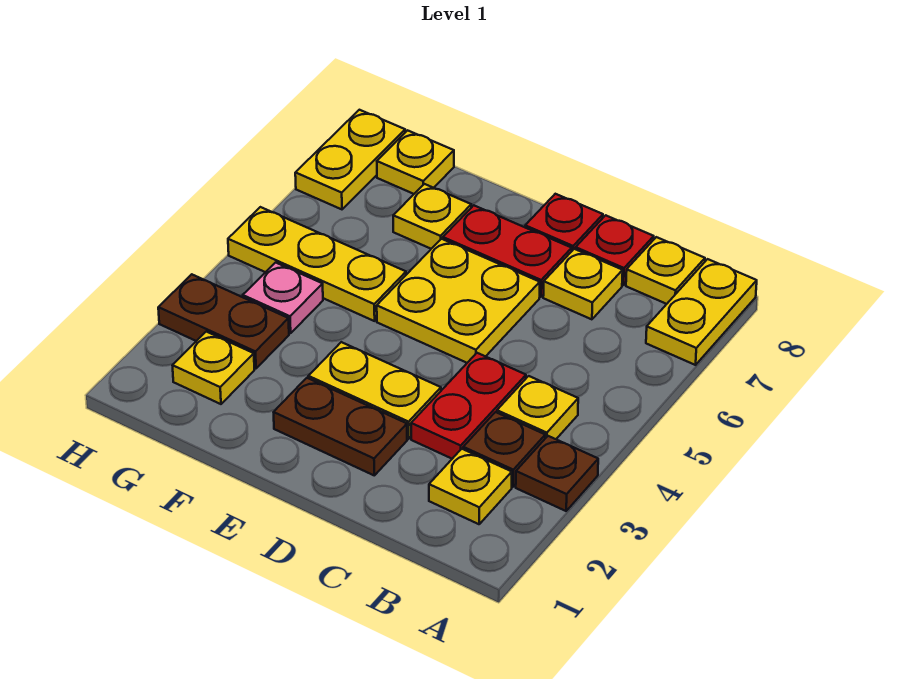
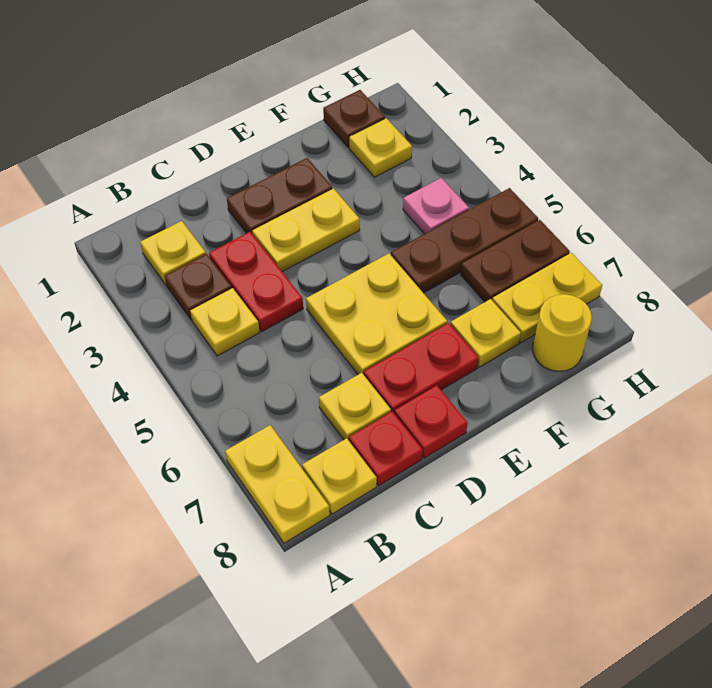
brown 1x1 plate [516,436,598,511] -> brown 1x1 plate moved to [323,90,385,147]
yellow 1x3 plate [228,207,406,321] -> brown 1x3 plate [391,188,538,293]
brown 1x2 plate [158,274,289,368] -> brown 1x2 plate moved to [461,220,570,302]
yellow 1x1 plate [377,130,454,194] -> yellow 1x1 round brick [533,294,592,371]
yellow 1x2 plate [295,110,405,209] -> yellow 1x2 plate turned to [492,253,602,343]

